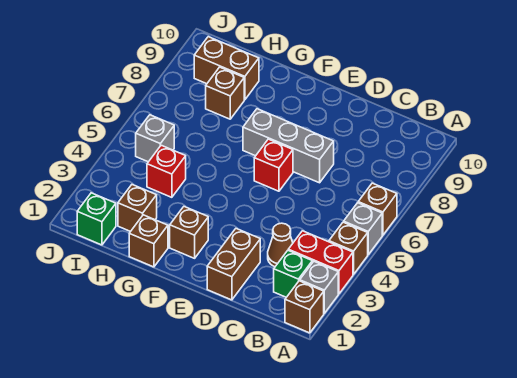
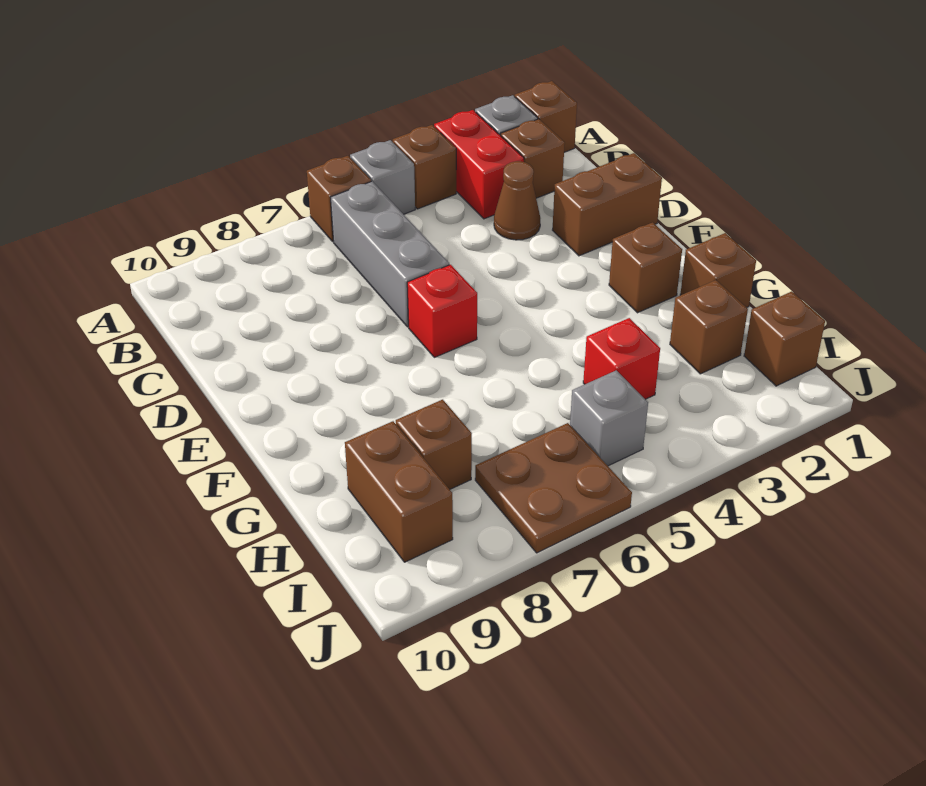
green 1x1 brick [274,251,312,297] -> brown 1x1 brick [501,119,565,198]
grey 1x3 brick [243,109,334,183] -> grey 1x3 brick moved to [331,181,449,327]
green 1x1 brick [77,193,116,245] -> brown 1x1 brick [744,291,825,386]
none -> brown 2x2 plate [475,423,632,553]

